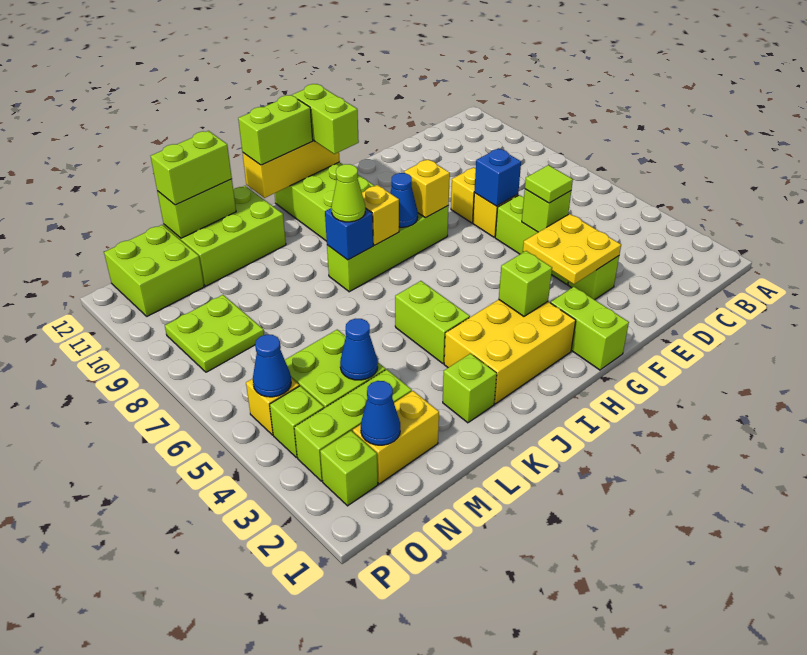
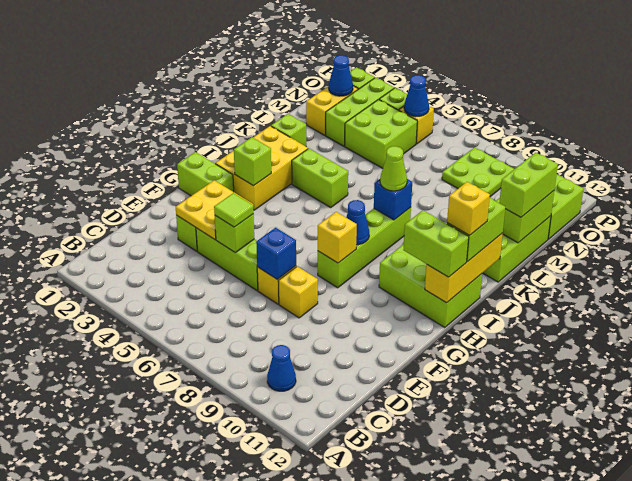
yellow 1x1 brick [362,185,399,245] -> yellow 1x1 brick moved to [447,182,490,235]
blue 1x1 cone [340,319,378,380] -> blue 1x1 cone moved to [267,345,296,391]

